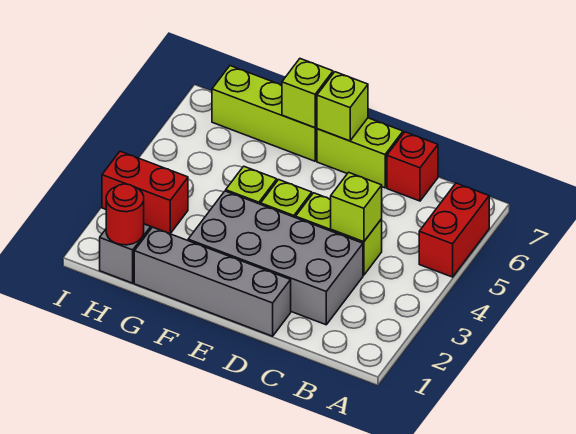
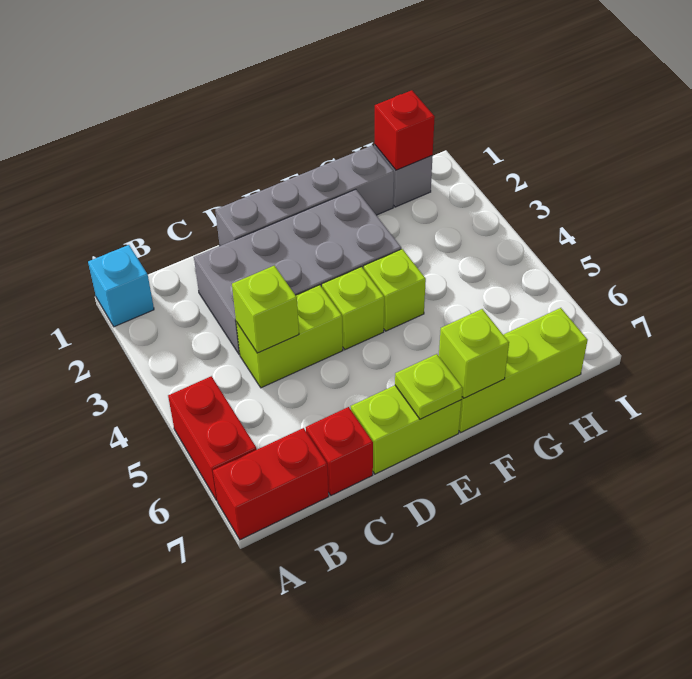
none -> cyan 1x1 brick [88,245,154,327]
lime 1x1 brick [317,72,368,141] -> lime 1x1 plate [395,354,463,419]
red 1x1 round brick [106,184,144,245] -> red 1x1 brick [375,90,435,170]
red 1x2 brick [102,151,188,234] -> red 1x2 brick moved to [213,428,329,540]

